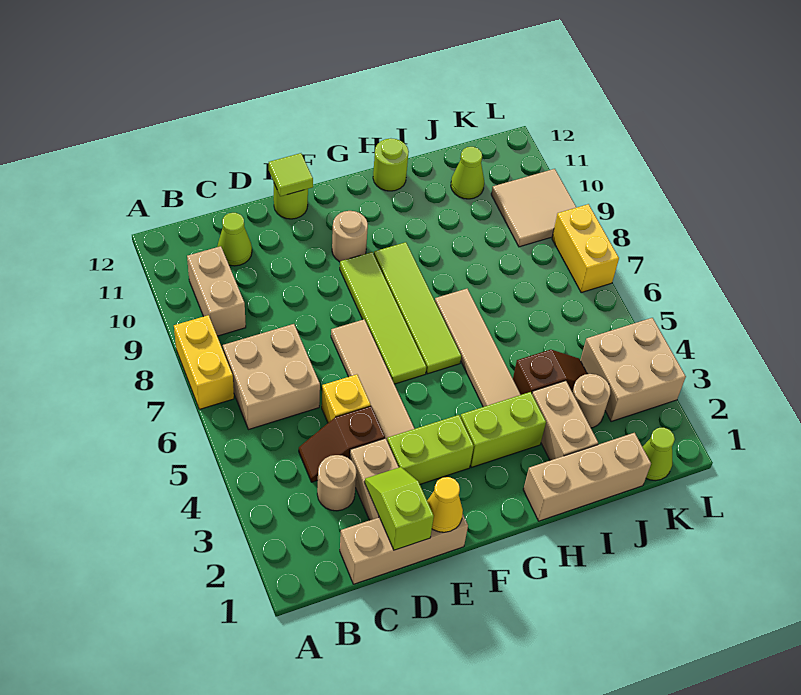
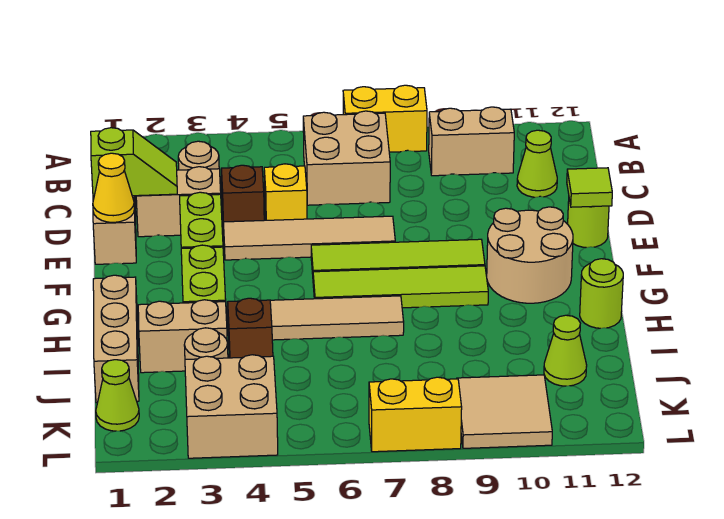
tan 1x1 round brick [332,211,368,262] -> tan 2x2 round brick [487,207,573,303]

